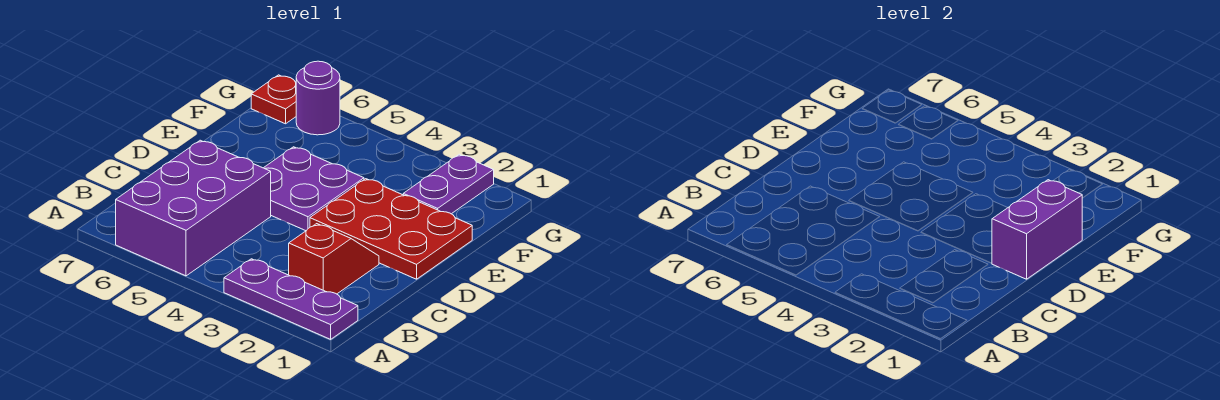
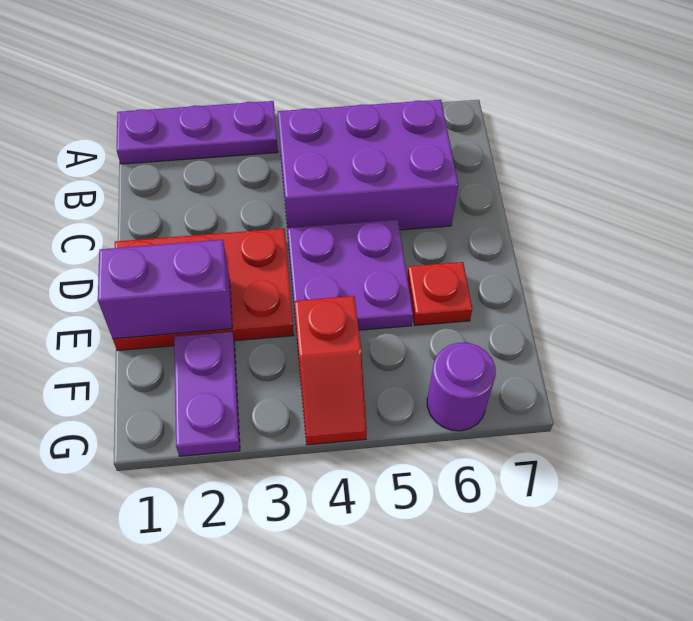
purple 2x3 brick [116,140,271,276] -> purple 2x3 brick turned to [278,100,458,231]
red 1x2 slope [289,224,379,294] -> red 1x2 slope moved to [295,296,367,445]
purple 1x2 brick [992,180,1082,279] -> purple 1x2 brick turned to [98,240,232,339]
red 1x1 plate [251,75,296,124] -> red 1x1 plate moved to [407,262,472,325]

